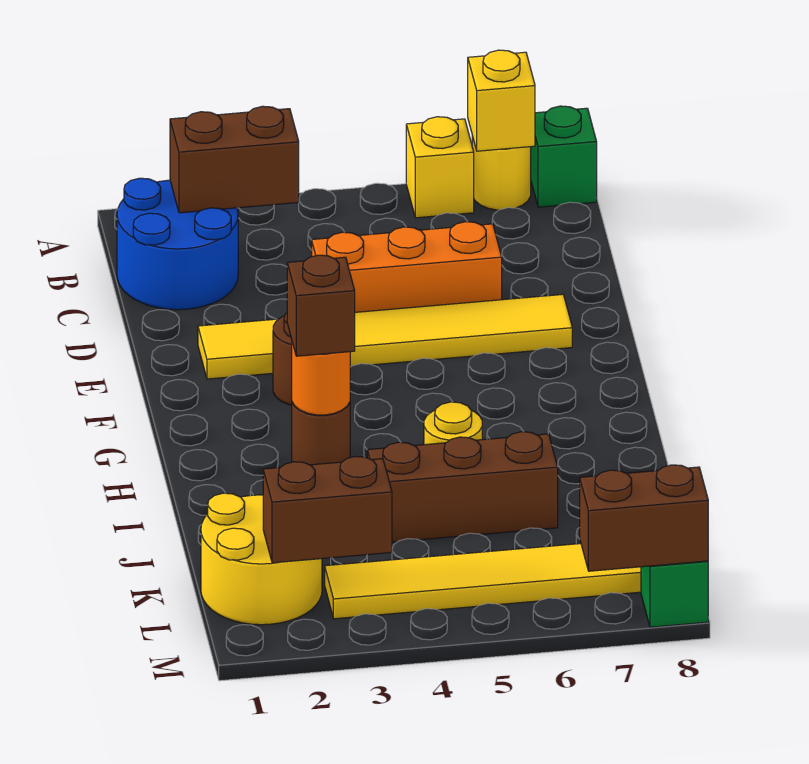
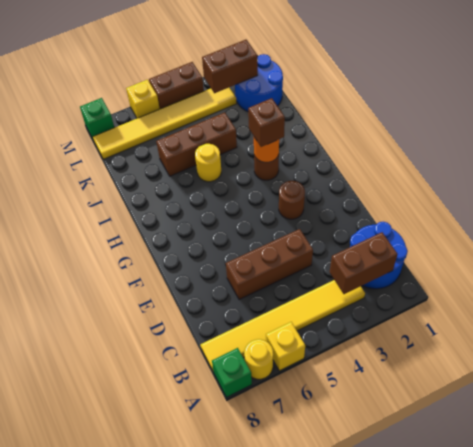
yellow 1x1 brick [468,50,535,151] -> yellow 1x1 brick moved to [126,80,160,118]
orange 1x3 brick [312,222,502,312] -> brown 1x3 brick [226,229,313,300]
yellow 1x6 tile [198,294,572,379] -> yellow 1x6 tile moved to [200,280,365,372]
yellow 2x2 round brick [201,493,322,625] -> blue 2x2 round brick [235,54,283,111]
brown 1x2 brick [580,465,708,571] -> brown 1x2 brick moved to [149,62,204,109]

